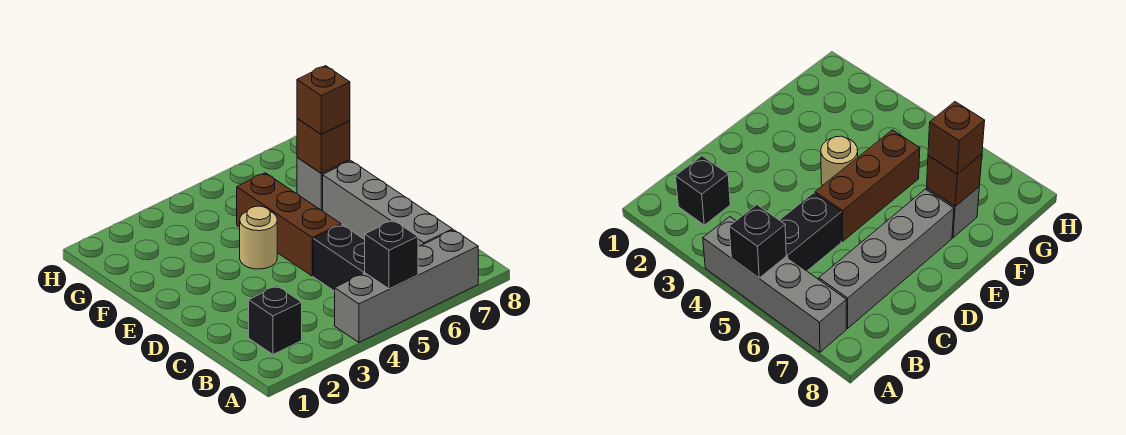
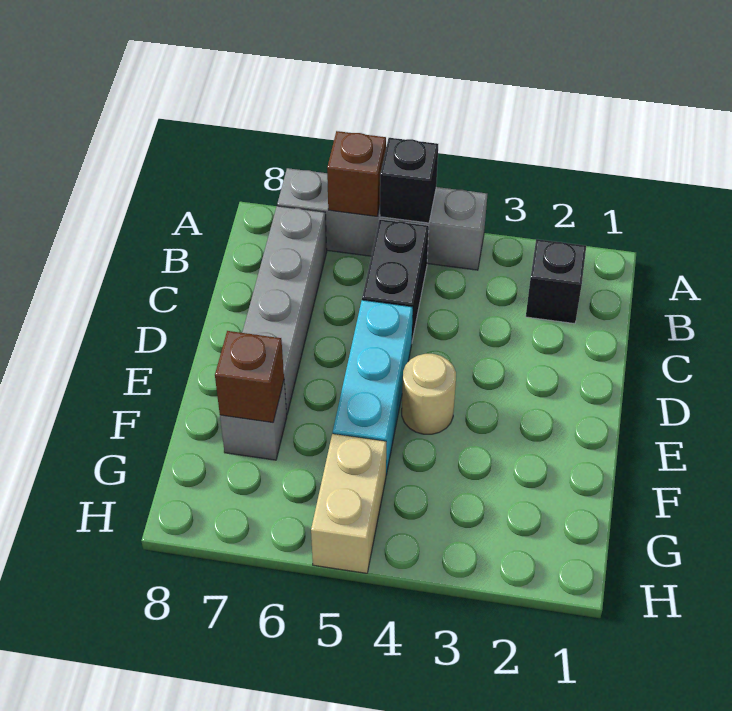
brown 1x3 brick [237,173,341,276] -> cyan 1x3 brick [333,300,413,475]
brown 1x1 brick [297,66,350,134] -> brown 1x1 brick moved to [327,131,386,216]
none -> tan 1x2 brick [311,434,386,573]

